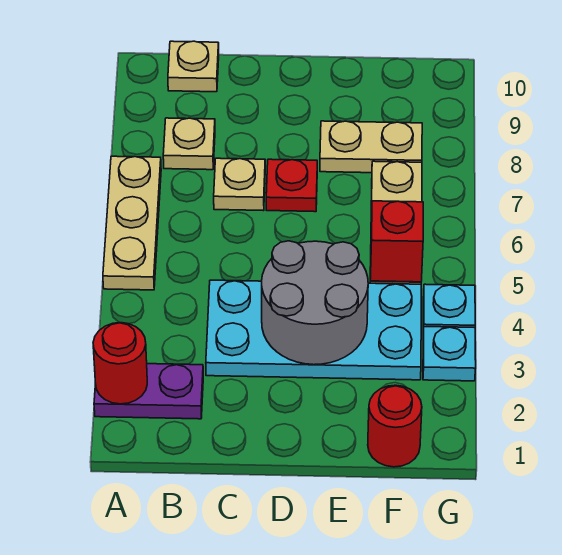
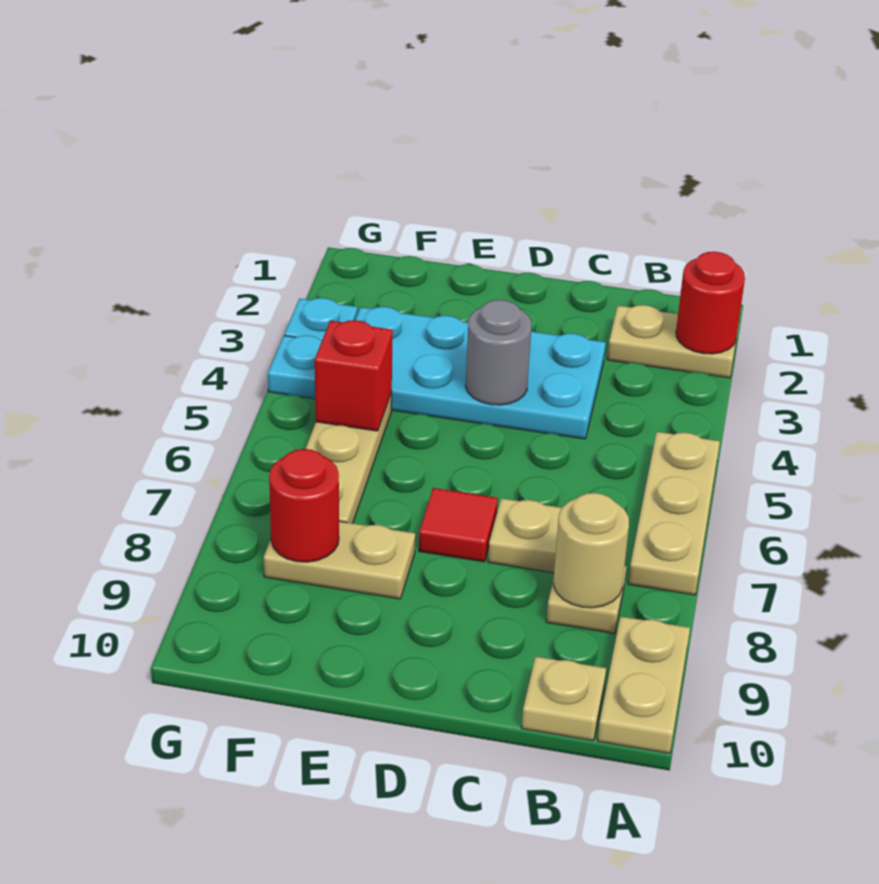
purple 1x2 plate [94,364,203,419] -> tan 1x2 plate [607,305,739,378]
none -> tan 1x2 plate [598,616,690,753]
none -> tan 1x1 round brick [554,493,629,608]
grey 2x2 round brick [262,241,368,365] -> grey 1x1 round brick [466,300,531,405]
red 1x1 plate [266,159,317,212] -> red 1x1 tile [419,488,498,562]
red 1x1 round brick [368,385,422,467] -> red 1x1 round brick moved to [269,449,339,562]

